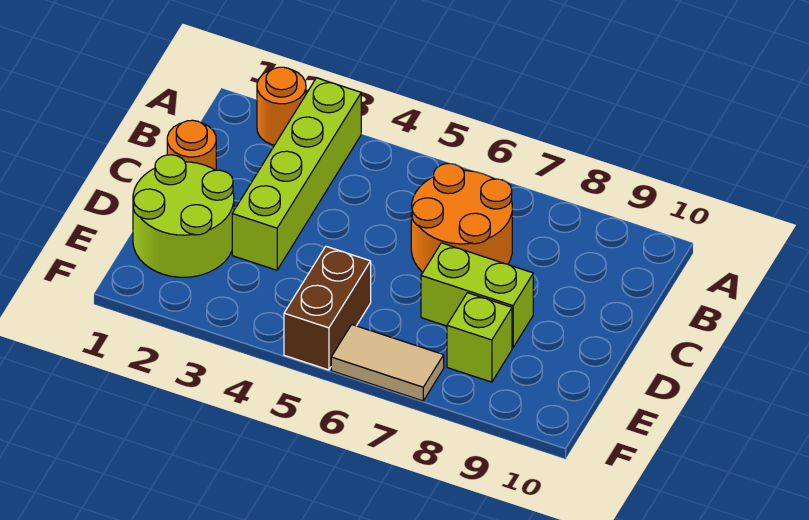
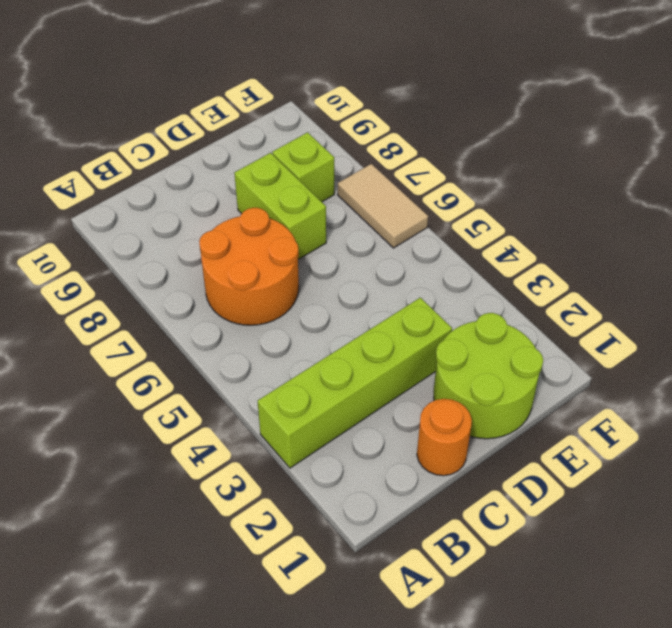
orange 1x1 round brick [257,67,306,145] -> none
brown 1x2 brick [284,246,371,370] -> none

